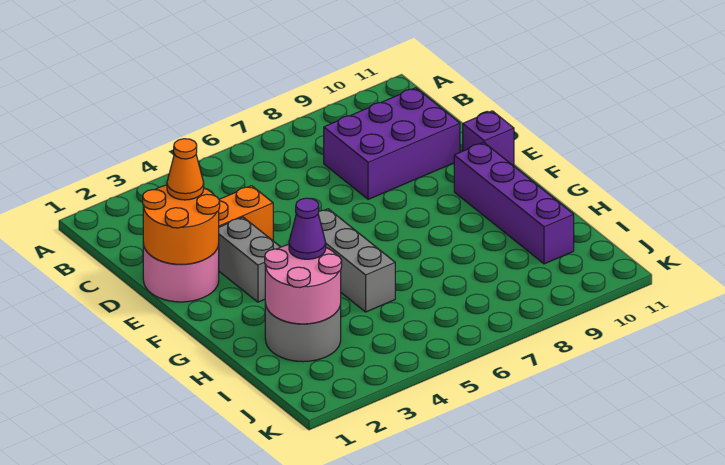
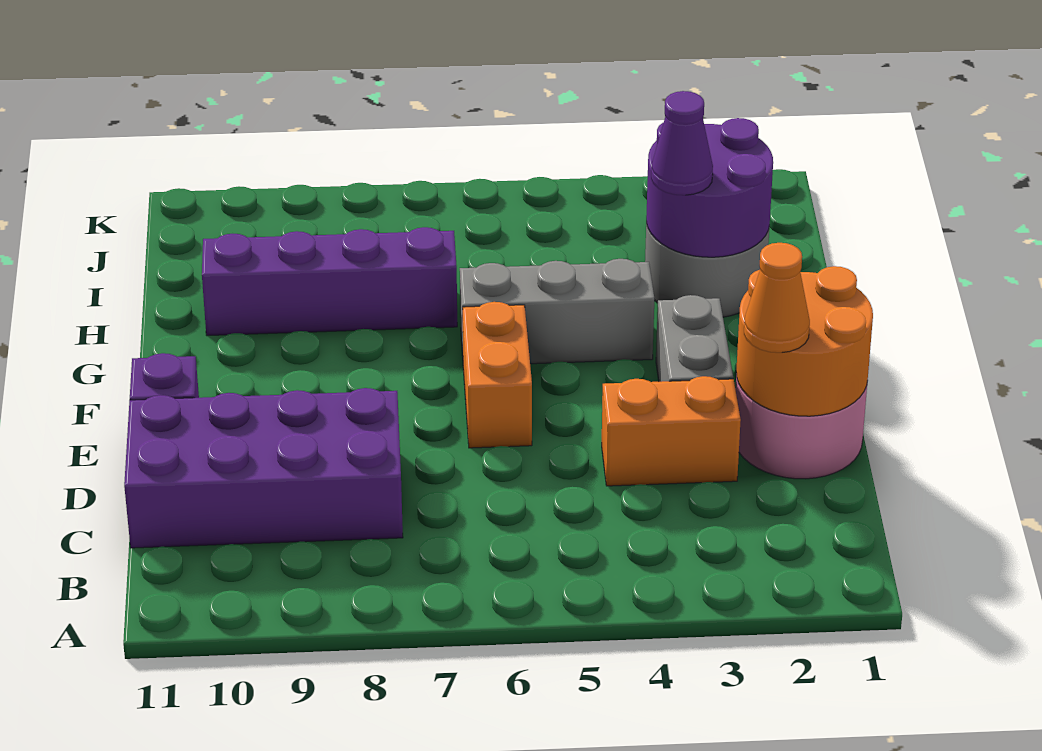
purple 2x3 brick [324,88,460,199] -> purple 2x4 brick [124,388,403,548]
none -> orange 1x2 brick [462,302,532,448]
grey 1x3 brick [318,209,395,312] -> grey 1x3 brick turned to [460,259,654,364]
purple 1x4 brick [454,142,574,264] -> purple 1x4 brick turned to [202,227,457,336]
pink 2x2 round brick [265,245,342,324] -> purple 2x2 round brick [646,118,773,257]

